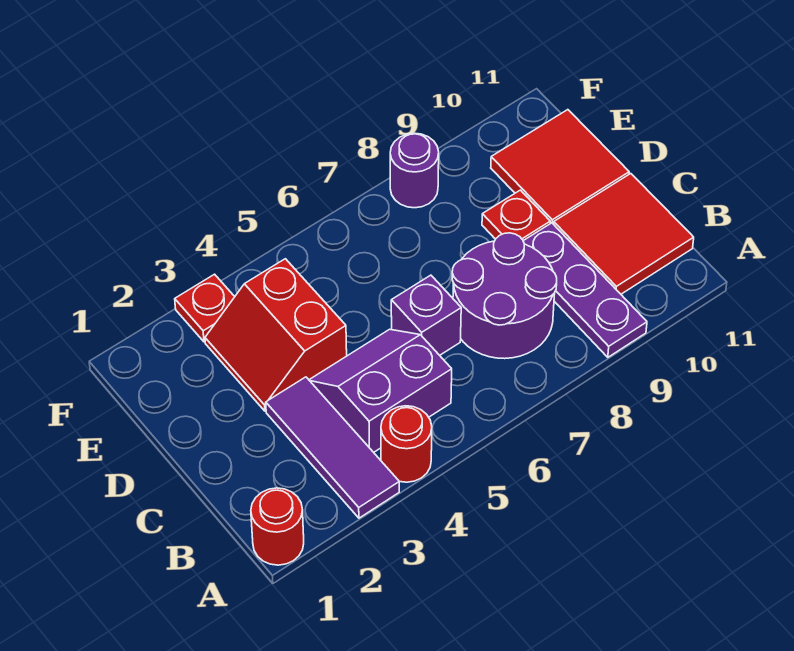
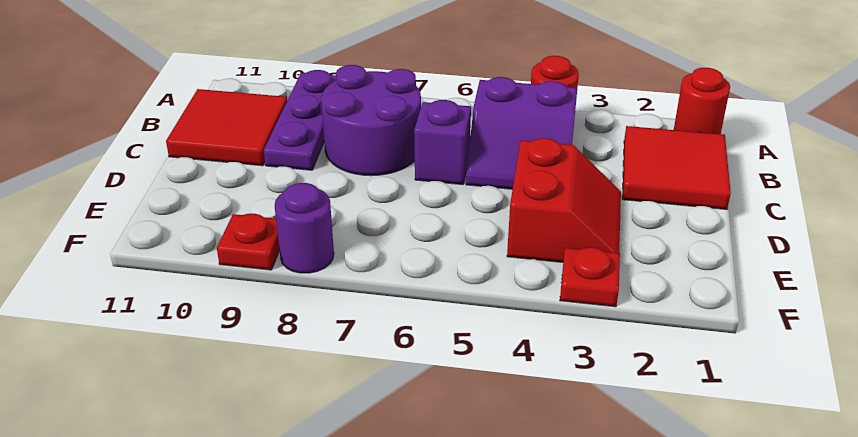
purple 1x3 tile [266,377,399,518] -> none
red 1x1 plate [482,190,550,241] -> red 1x1 plate moved to [217,214,280,270]
red 2x2 tile [491,110,629,224] -> red 2x2 tile moved to [622,126,731,209]

